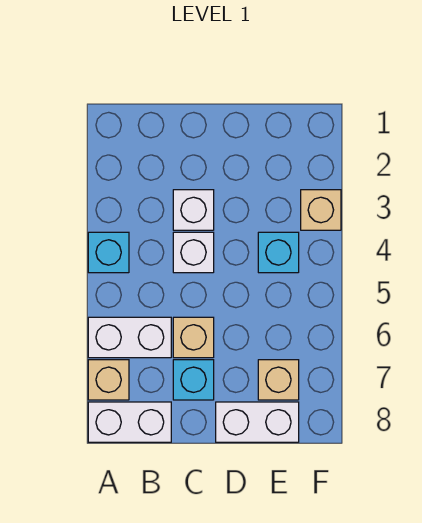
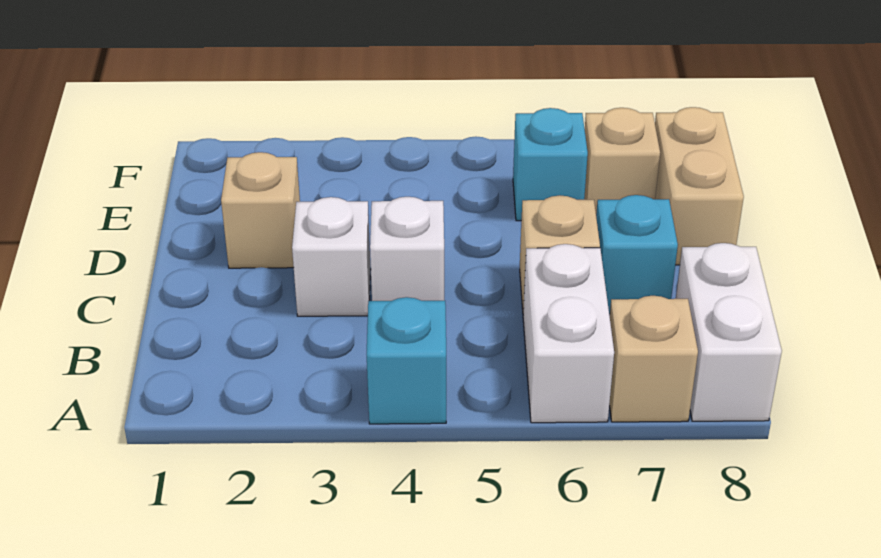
white 1x2 brick [216,402,299,442] -> tan 1x2 brick [655,107,744,265]
cyan 1x1 brick [258,232,299,273] -> cyan 1x1 brick moved to [513,108,588,221]
tan 1x1 brick [301,190,341,230] -> tan 1x1 brick moved to [221,152,300,268]

